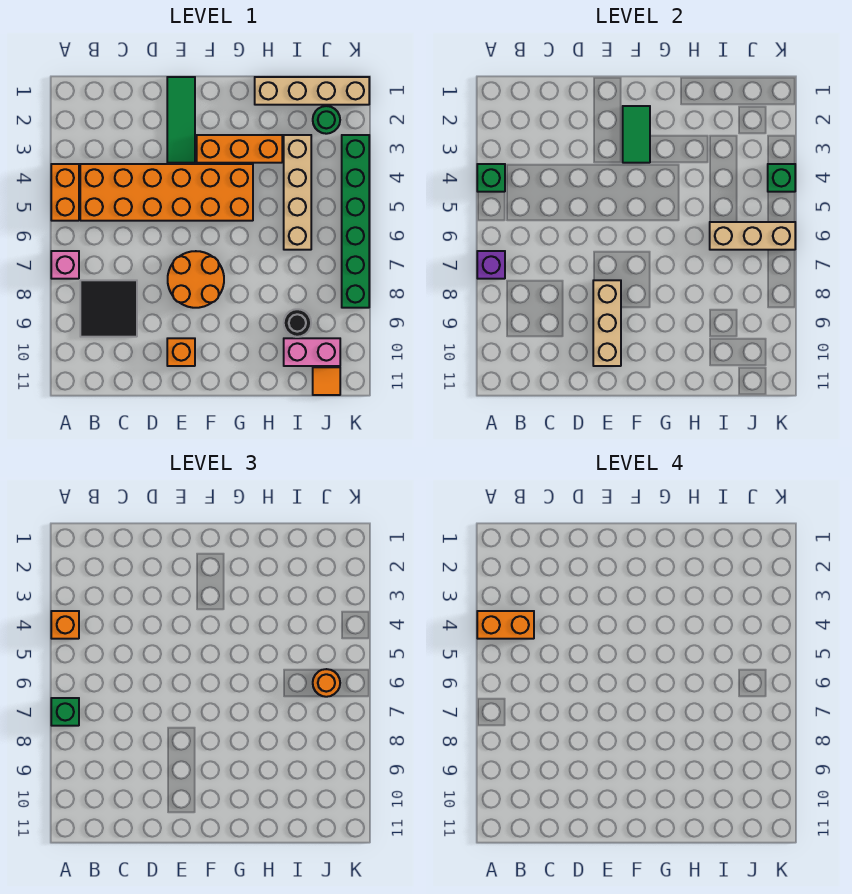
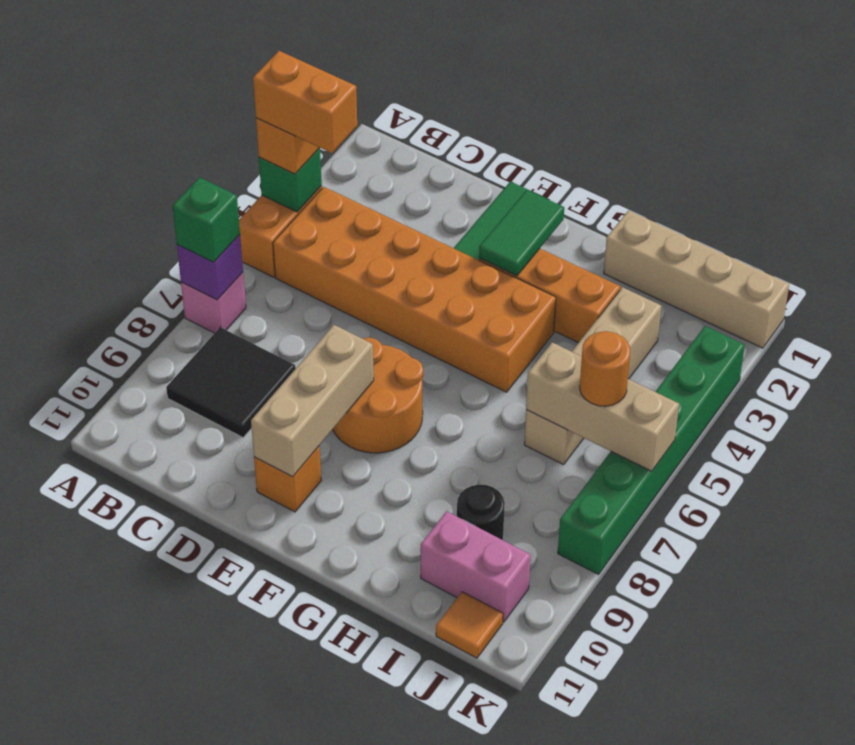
green 1x1 round brick [313,106,340,134] -> none
green 1x1 brick [768,164,795,192] -> none

